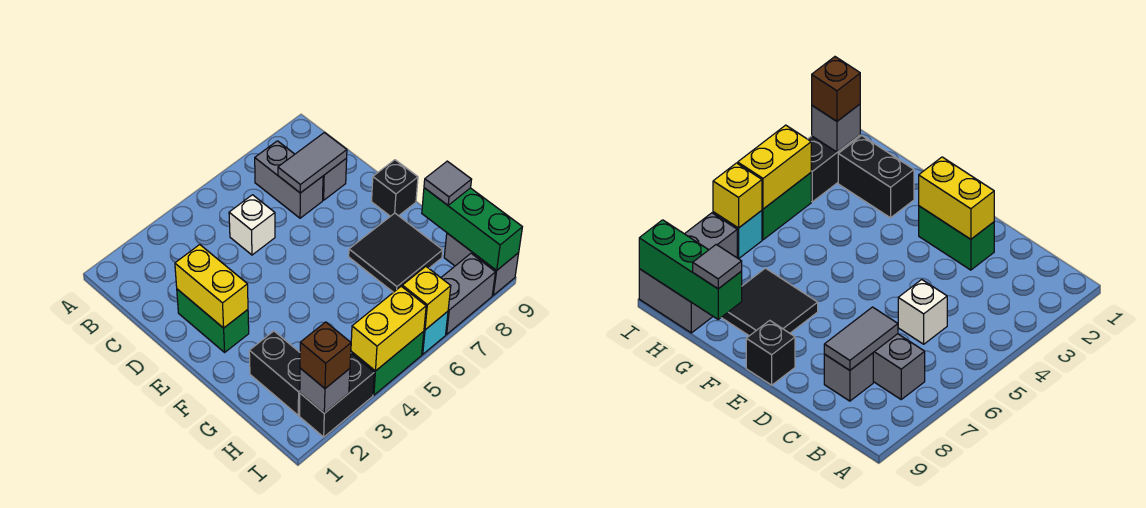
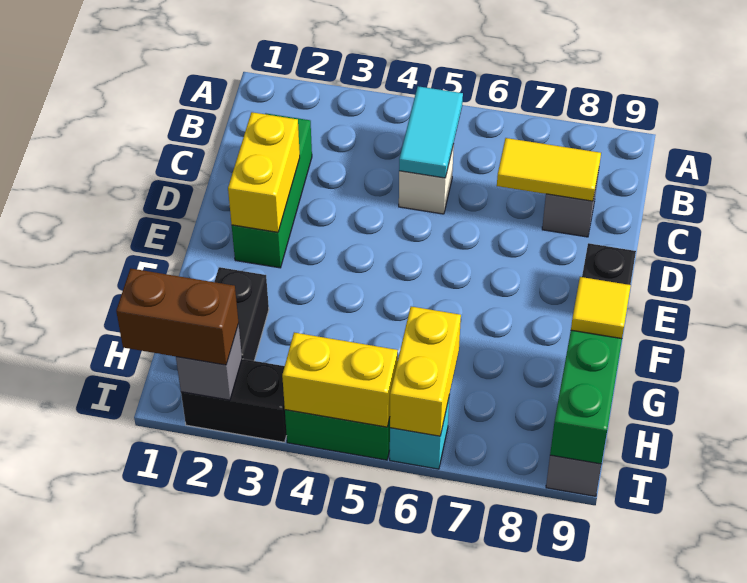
none -> cyan 1x2 tile [399,86,463,178]
grey 1x2 brick [255,141,323,218] -> none
grey 1x2 tile [278,133,347,193] -> yellow 1x2 tile [497,138,601,201]
green 1x2 brick [177,289,249,352] -> green 1x3 brick [232,114,312,268]
black 2x2 tile [349,213,443,292] -> none
grey 1x1 tile [424,161,472,205] -> yellow 1x1 tile [571,277,631,339]
brown 1x1 brick [300,322,351,388] -> brown 1x2 brick [116,268,239,365]
yellow 1x1 brick [402,266,451,330] -> yellow 1x2 brick [390,306,461,436]
grey 1x2 brick [441,253,495,334] -> none

